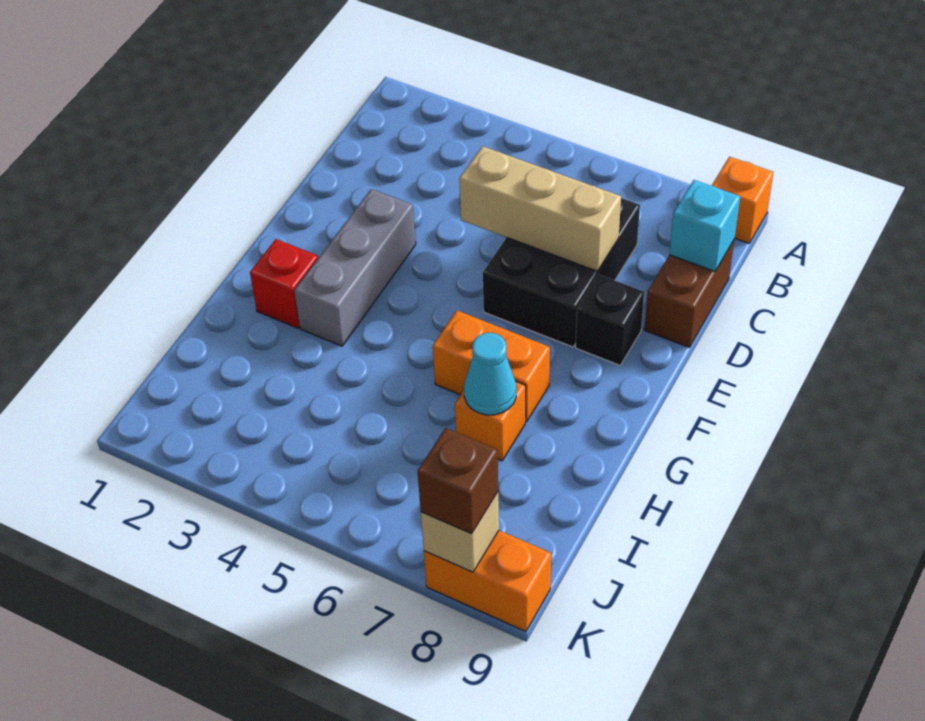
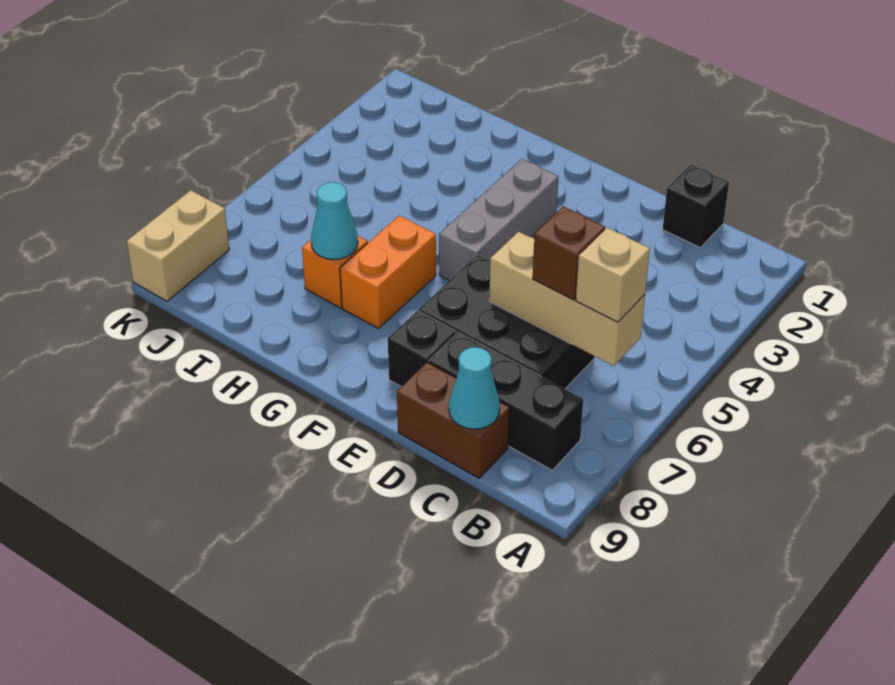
orange 1x1 brick [712,157,773,243] -> none
none -> black 1x3 brick [429,333,583,470]
none -> black 1x1 brick [663,165,729,247]
cyan 1x1 brick [669,180,740,272] -> cyan 1x1 cone [449,347,500,429]
tan 1x3 brick [459,146,621,271] -> tan 1x3 brick turned to [489,232,645,366]
grey 1x3 brick [294,189,416,346] -> grey 1x3 brick turned to [439,159,559,281]
red 1x1 brick [250,239,318,328] -> none
orange 1x2 brick [424,531,551,632] -> tan 1x2 brick [127,190,229,301]
tan 1x1 brick [421,492,499,572] -> tan 1x1 brick moved to [576,228,650,322]
brown 1x1 brick [418,428,498,534] -> brown 1x1 brick moved to [533,206,605,300]

